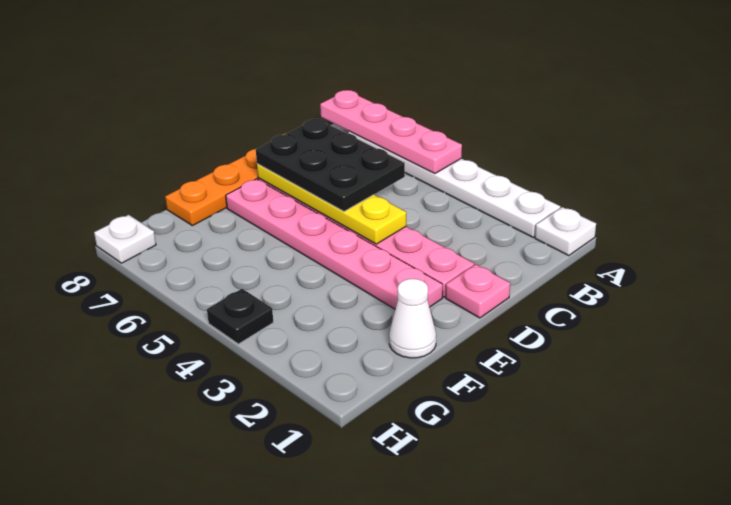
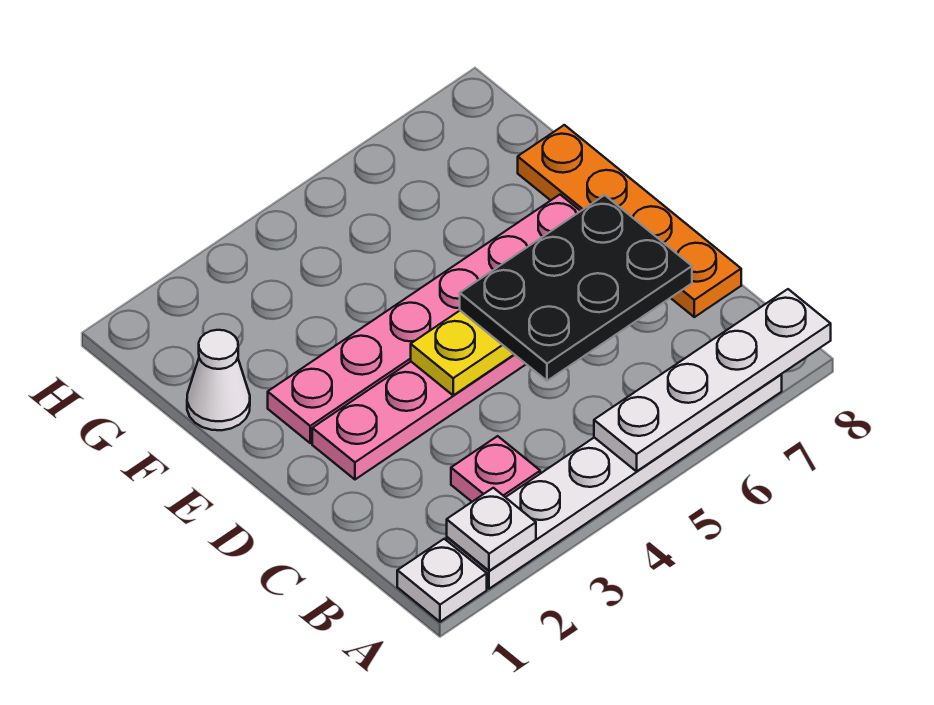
pink 1x4 plate [320,90,462,173] -> white 1x4 plate [594,289,831,471]
pink 1x1 plate [446,264,510,318] -> pink 1x1 plate moved to [451,436,540,502]
black 1x1 plate [207,289,273,344] -> none
white 1x1 plate [94,215,156,263] -> white 1x1 plate moved to [447,488,536,571]

